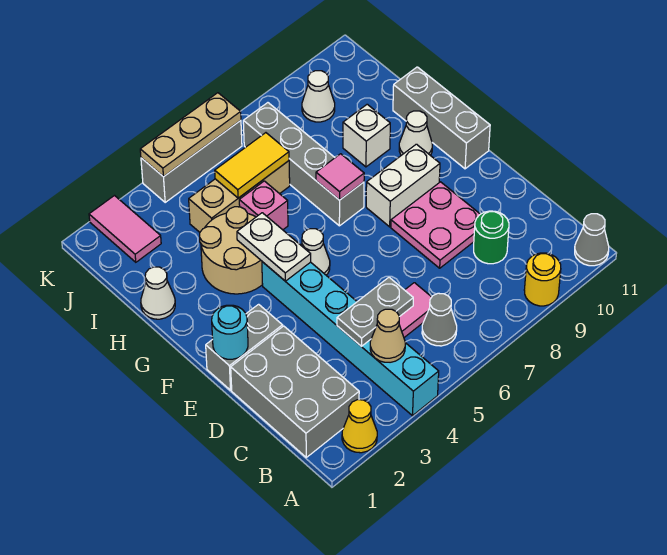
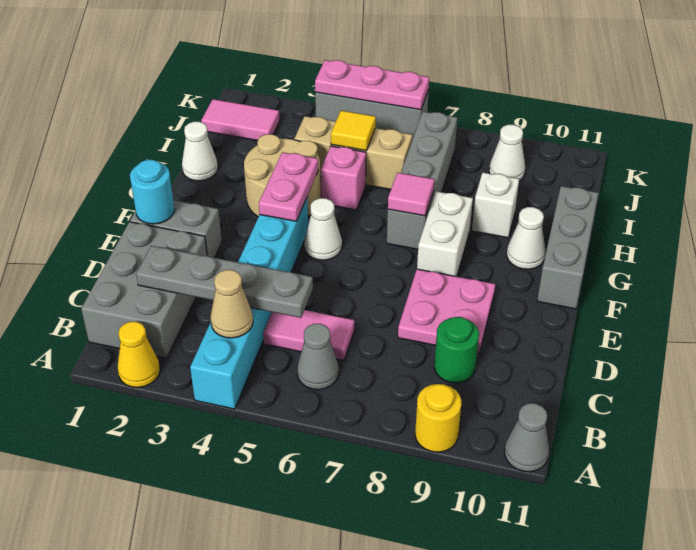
grey 1x2 plate [337,277,413,347] -> grey 1x4 plate [136,246,313,318]
white 1x2 plate [237,213,311,281] -> pink 1x2 plate [259,152,318,221]
white 1x2 brick [366,144,440,227] -> white 1x2 brick turned to [417,191,473,277]
yellow 1x2 tile [215,133,289,198] -> yellow 1x1 tile [331,111,376,151]
pink 1x2 tile [89,196,161,262] -> pink 1x2 tile turned to [201,99,280,141]
tan 1x3 plate [140,93,241,177] -> pink 1x3 plate [315,60,429,110]

